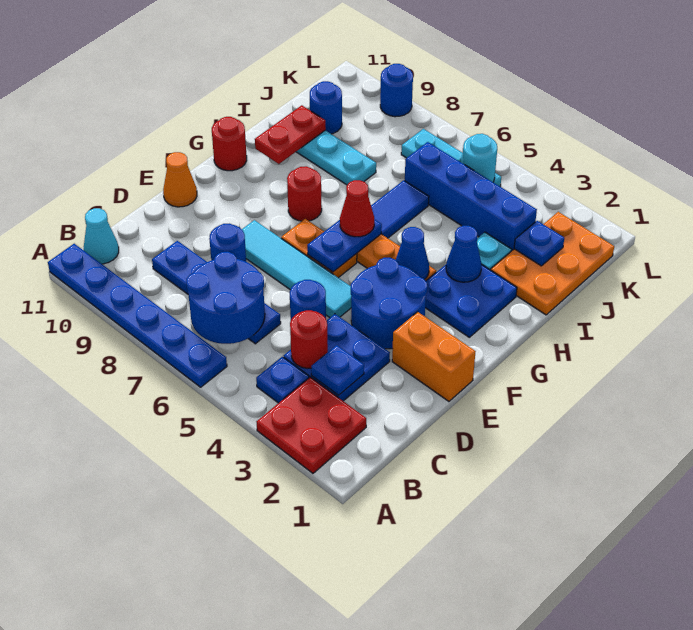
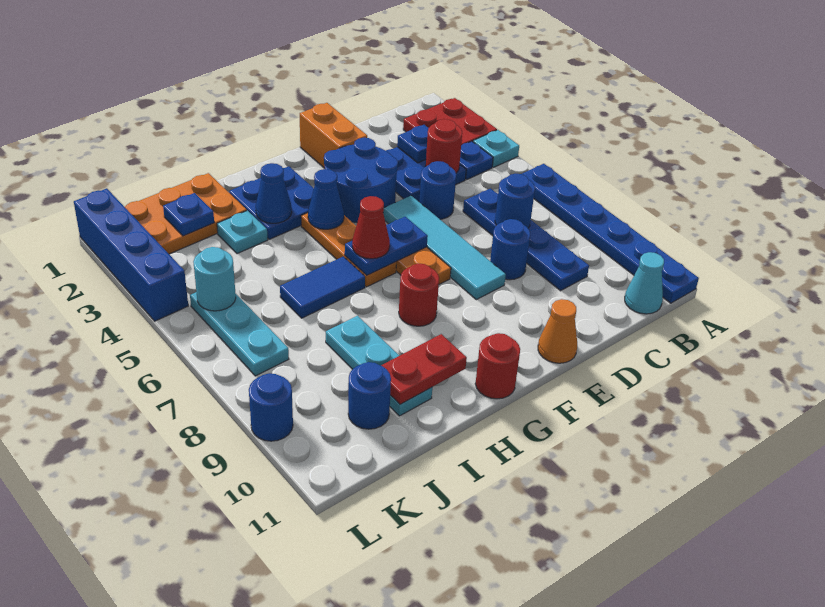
none -> cyan 1x1 plate [473,130,519,167]
blue 2x2 round brick [186,252,265,344] -> blue 1x1 round brick [495,174,535,228]
blue 1x4 brick [405,142,537,251] -> blue 1x4 brick moved to [74,188,188,321]

